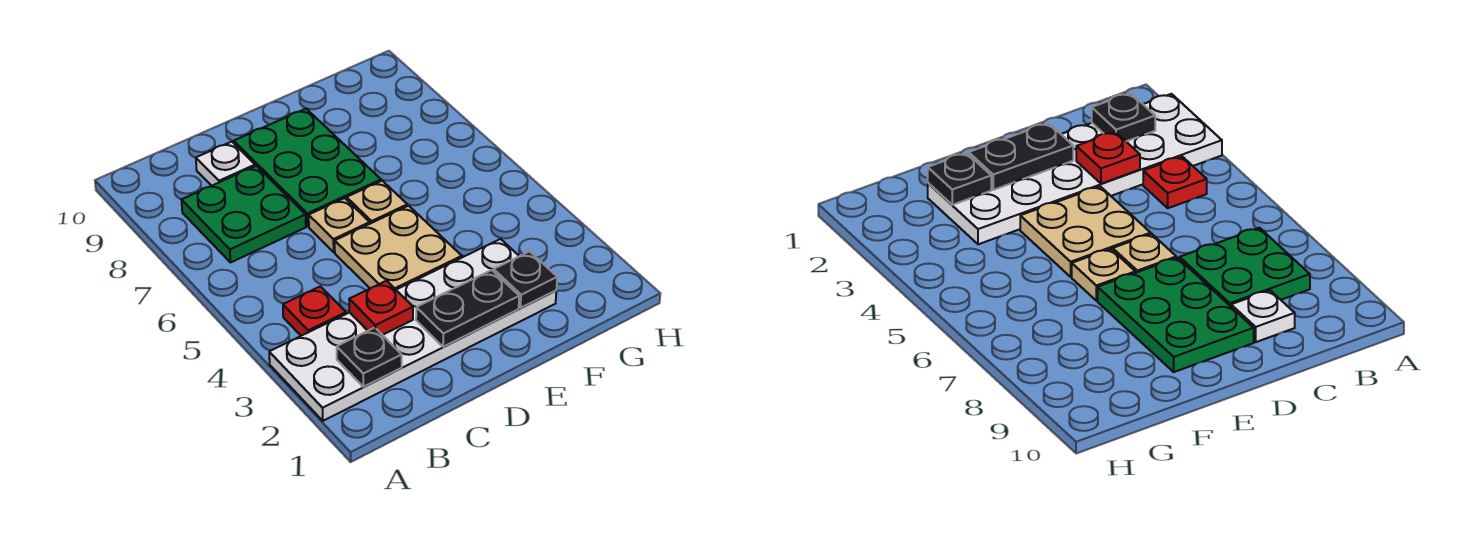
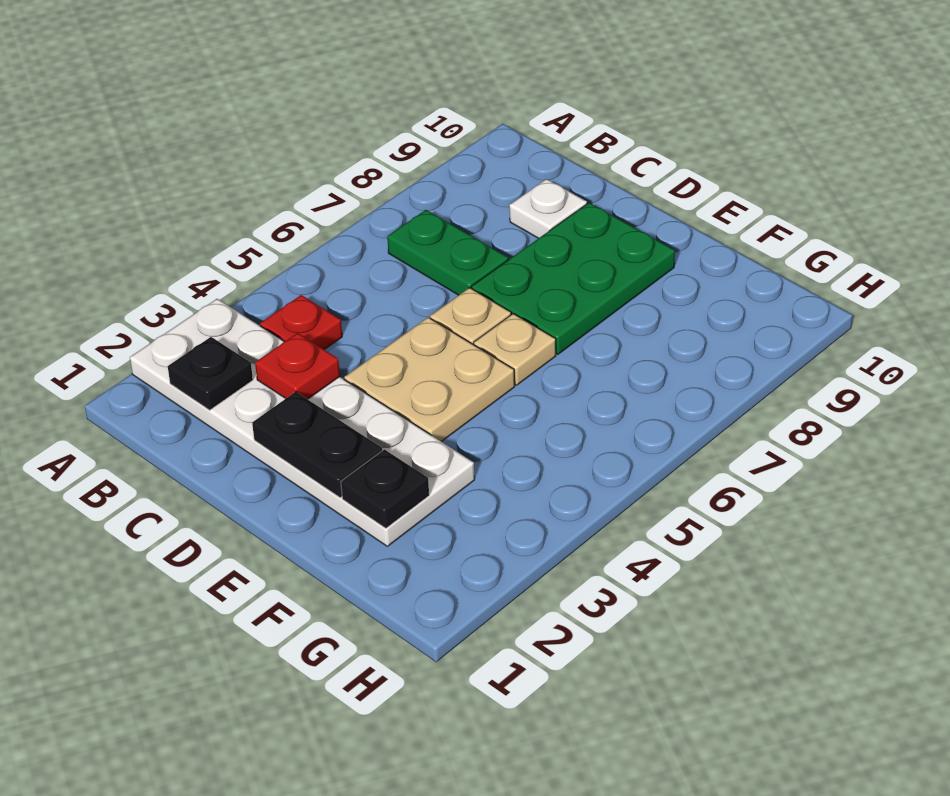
green 2x2 plate [181,166,306,262] -> green 1x2 plate [387,210,509,295]

